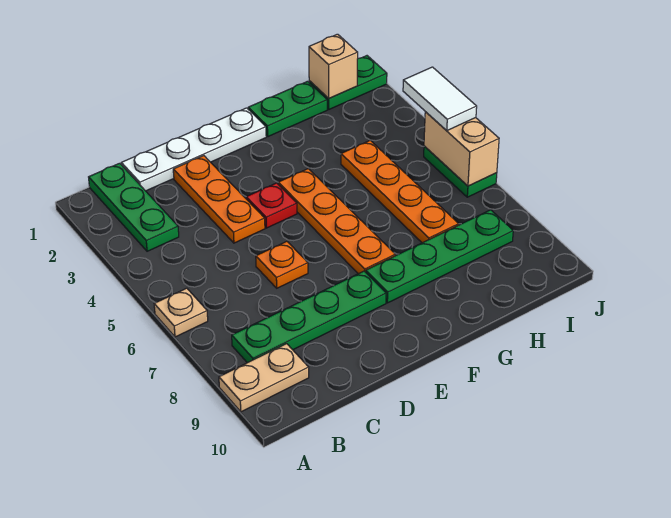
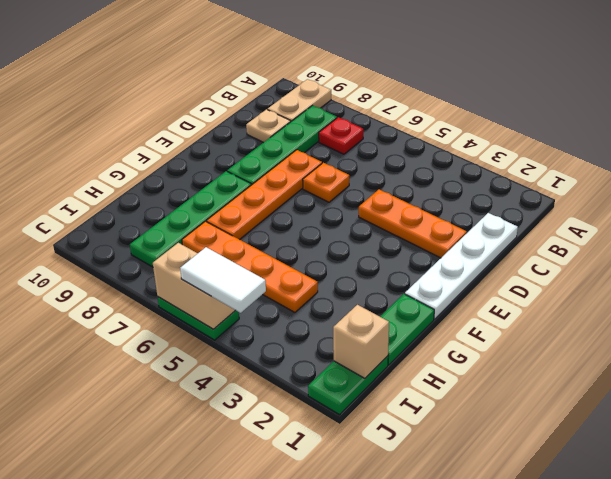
tan 1x1 plate [154,288,208,337] -> tan 1x1 plate moved to [246,109,291,143]
green 1x3 plate [89,163,179,251] -> none
red 1x1 plate [246,183,297,228] -> red 1x1 plate moved to [319,117,363,154]
orange 1x4 plate [278,169,395,274] -> orange 1x4 plate turned to [207,150,322,240]

